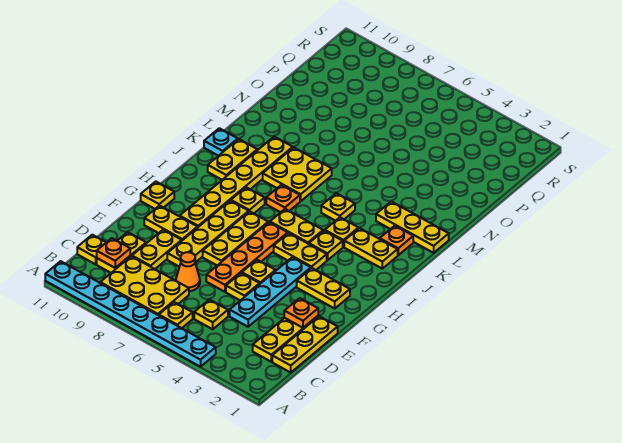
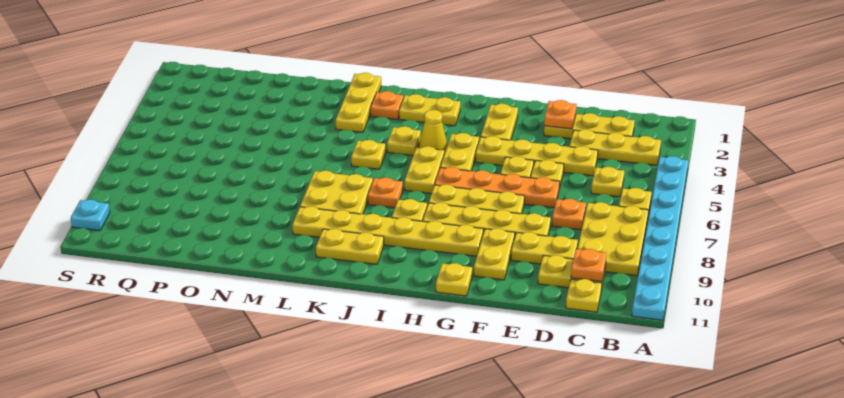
yellow 1x3 plate [272,316,338,372] -> yellow 1x3 plate moved to [570,129,661,165]
cyan 1x4 plate [230,257,311,327] -> yellow 1x4 plate [476,136,598,176]
orange 1x1 cone [176,252,200,291] -> orange 1x1 plate [552,199,586,230]
yellow 1x1 plate [309,231,343,260] -> yellow 1x1 cone [419,110,447,154]
yellow 1x2 plate [344,228,398,269] -> yellow 1x2 plate turned to [399,94,460,126]
cyan 1x1 plate [204,128,238,156] -> cyan 1x1 plate moved to [71,200,110,231]

